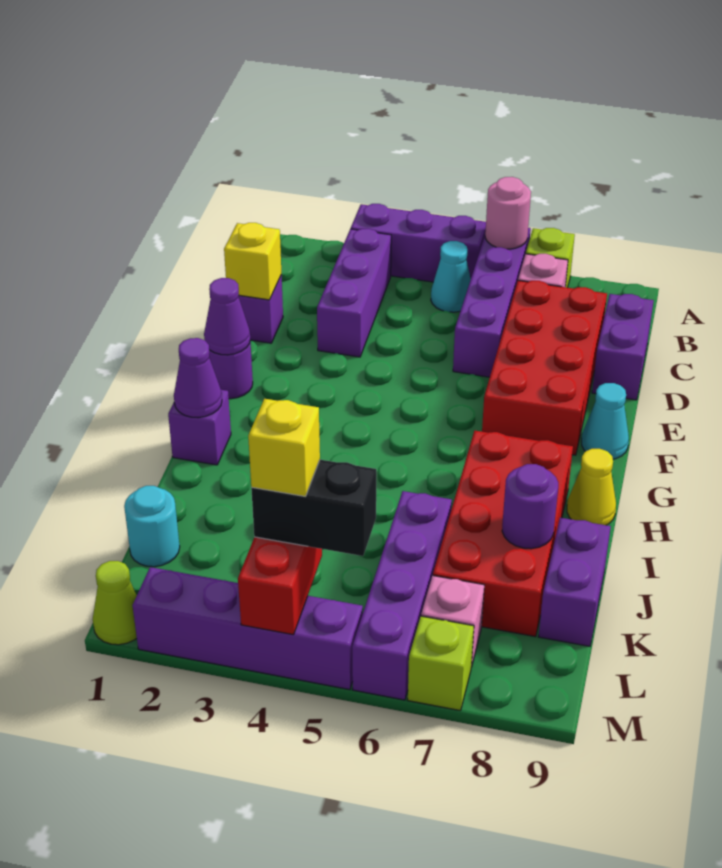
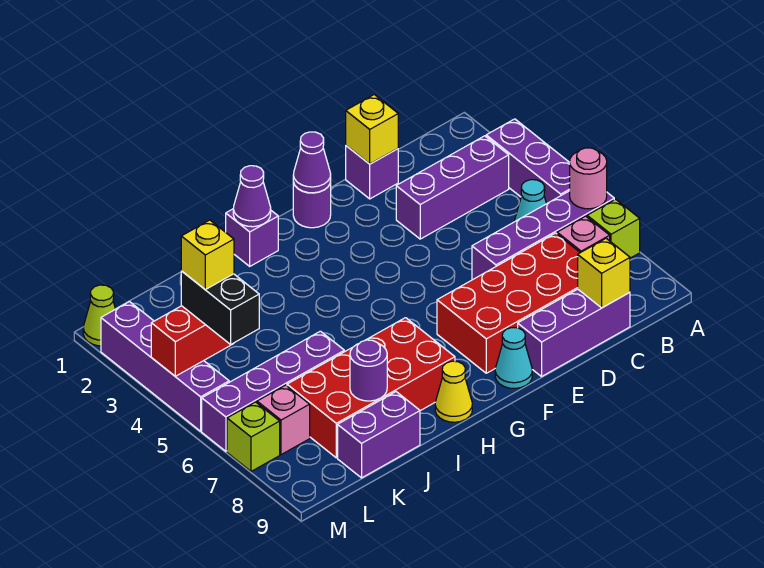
purple 1x2 brick [592,294,654,400] -> purple 1x3 brick [518,289,630,376]
none -> yellow 1x1 brick [578,239,630,308]
cyan 1x1 round brick [124,486,180,567] -> none

